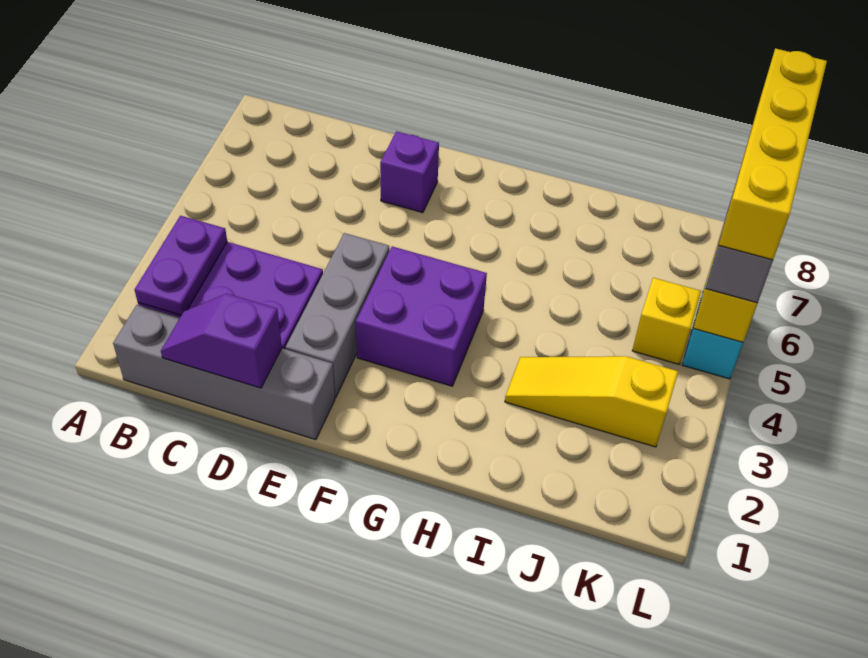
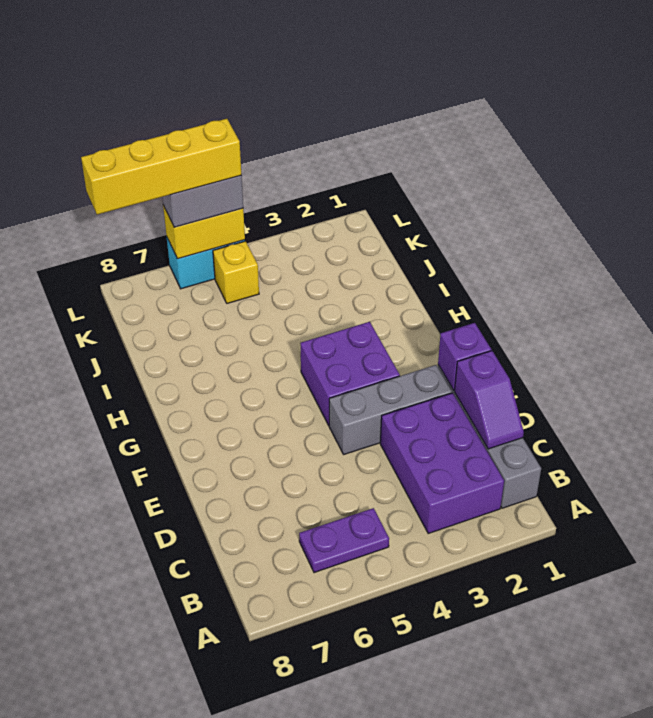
purple 1x2 plate [135,216,227,315] -> purple 1x2 plate moved to [299,508,389,573]
purple 1x1 brick [380,131,439,213] -> purple 1x1 brick moved to [438,323,491,390]
yellow 1x3 slope [505,356,678,447] -> none

